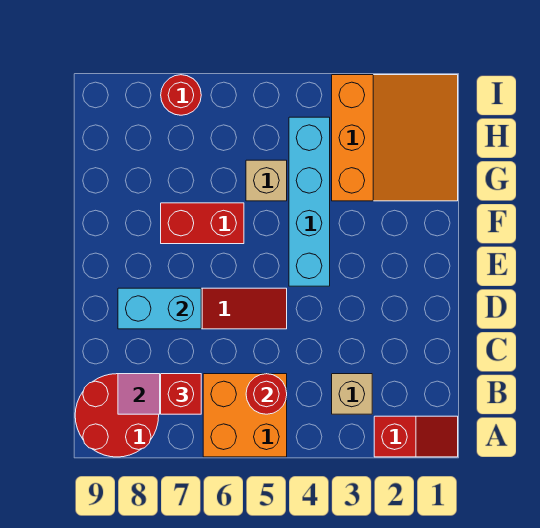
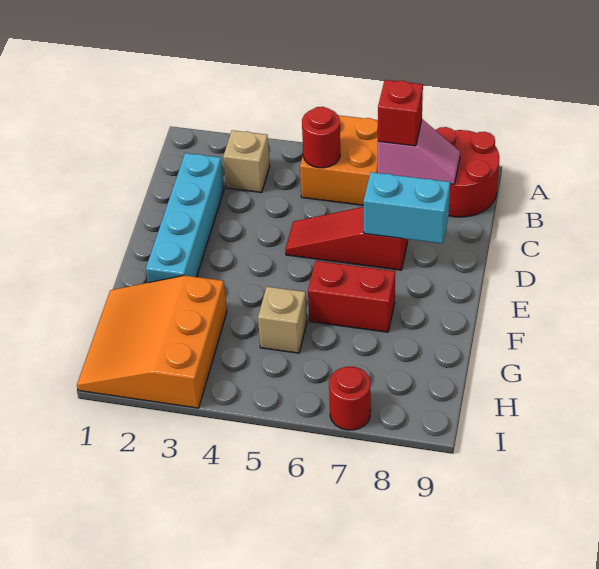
red 1x2 slope [374,416,458,457] -> none
cyan 1x4 brick [289,117,330,286] -> cyan 1x4 brick moved to [146,153,224,283]

